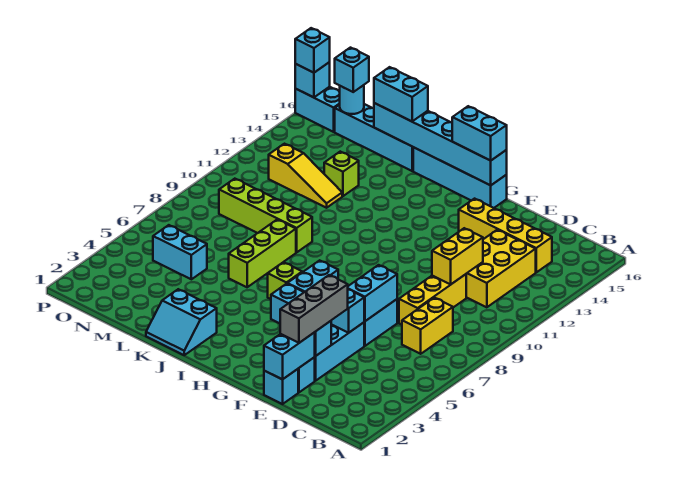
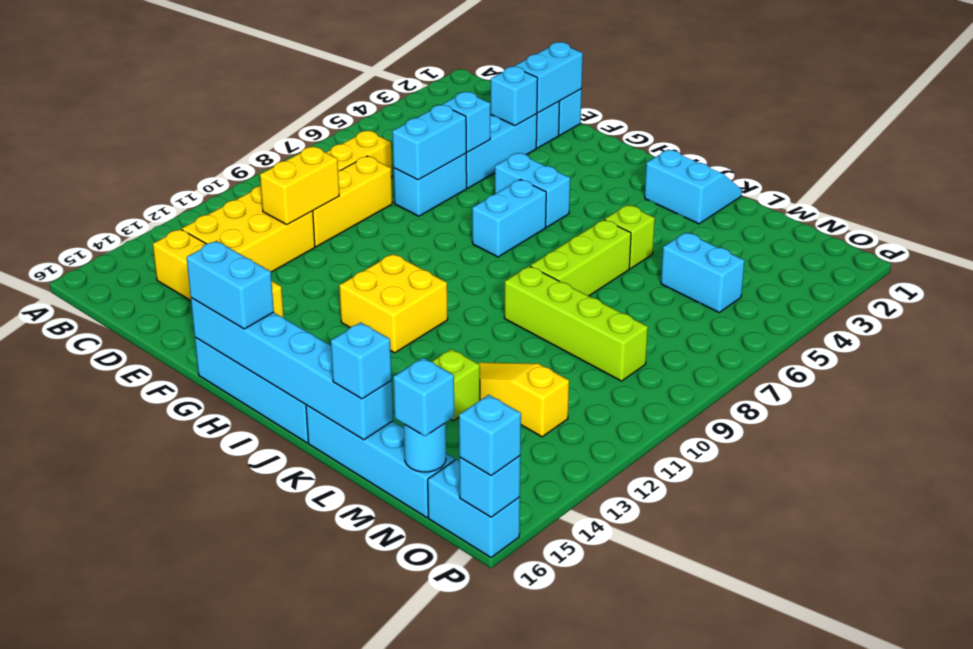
grey 1x3 brick [280,275,348,343] -> none
none -> yellow 2x2 brick [339,254,448,353]
lime 1x1 brick [268,262,302,299] -> lime 1x1 brick moved to [605,205,655,269]
cyan 1x2 brick [374,67,428,121] -> cyan 1x1 brick [331,322,391,399]

